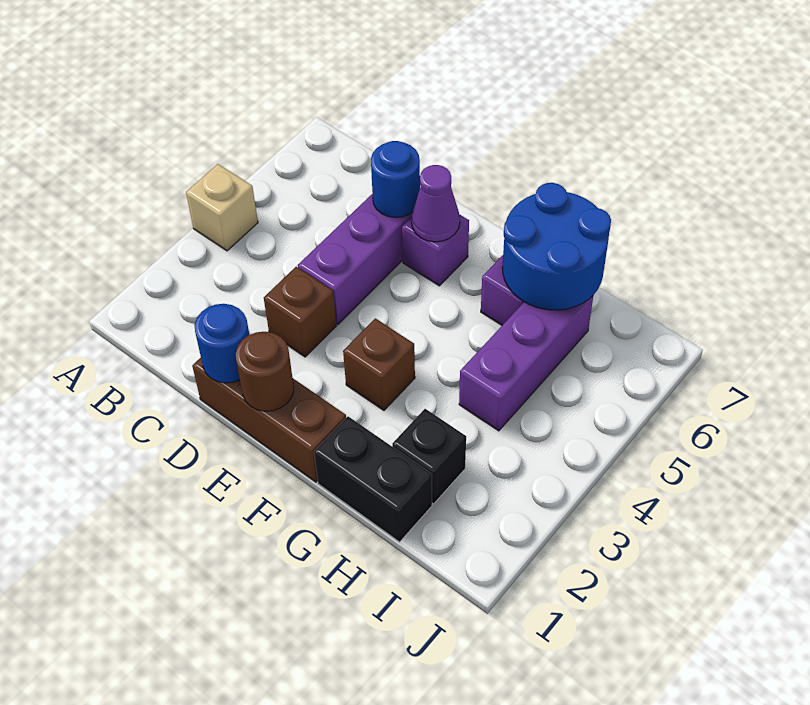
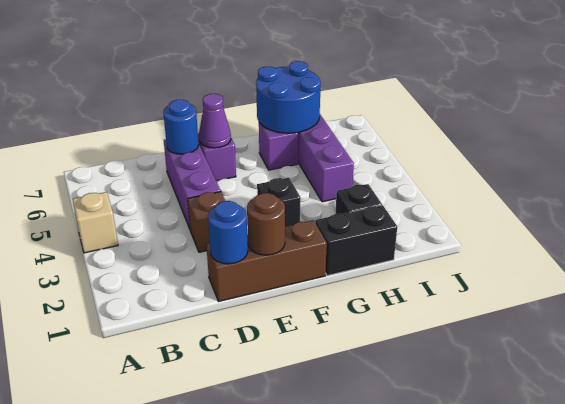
brown 1x1 brick [343,318,415,410] -> black 1x1 brick [257,178,300,226]

